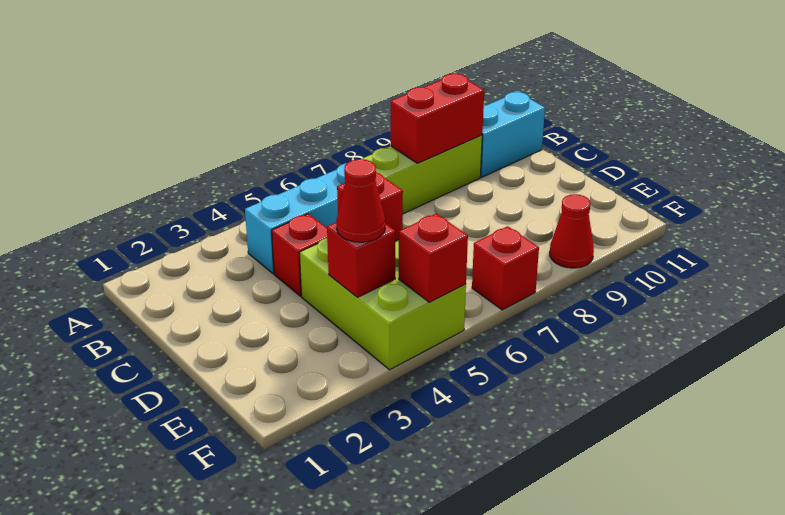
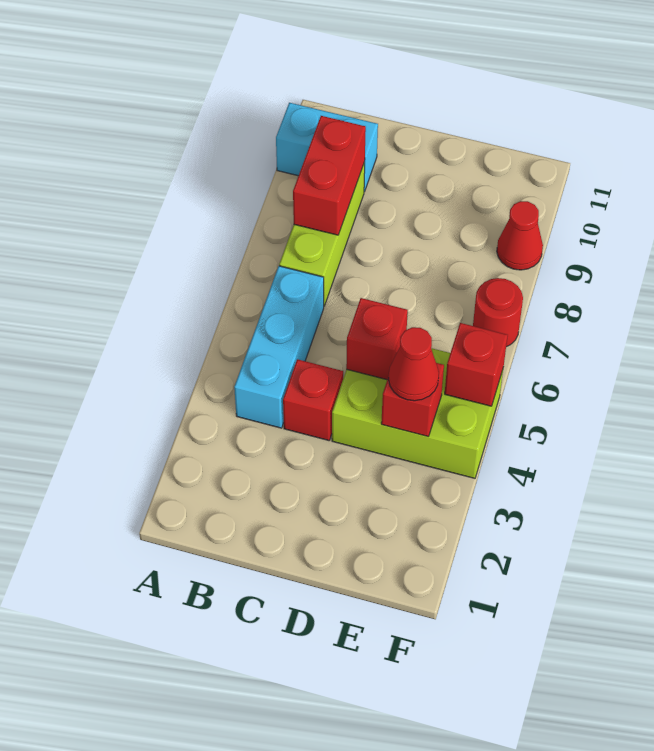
cyan 1x2 brick [480,92,545,177] -> cyan 1x2 brick turned to [276,103,378,192]
red 1x1 brick [472,226,539,310] -> red 1x1 round brick [473,278,523,347]

